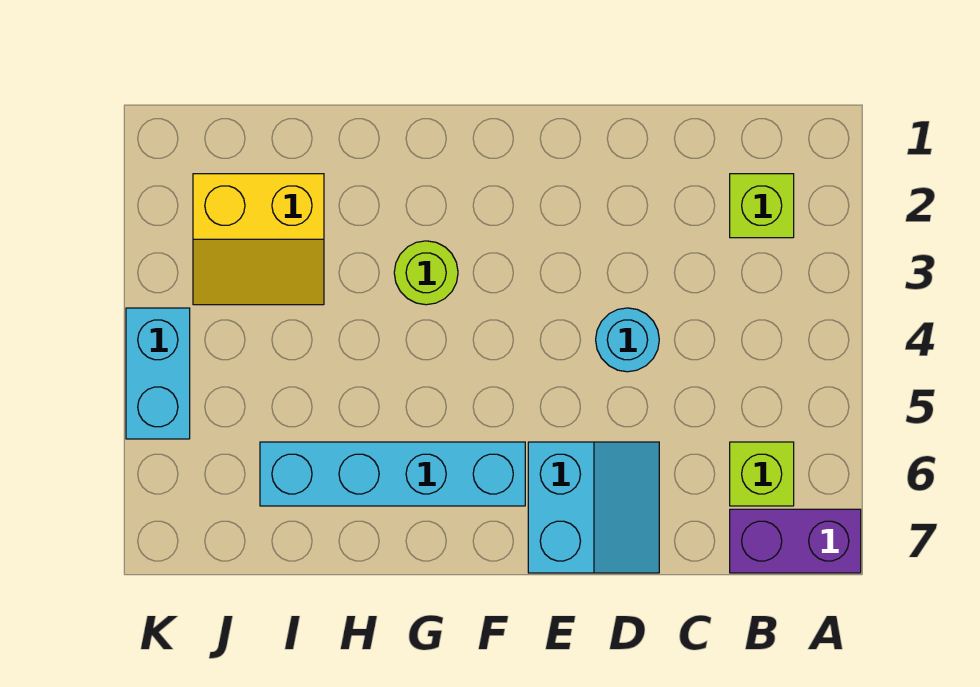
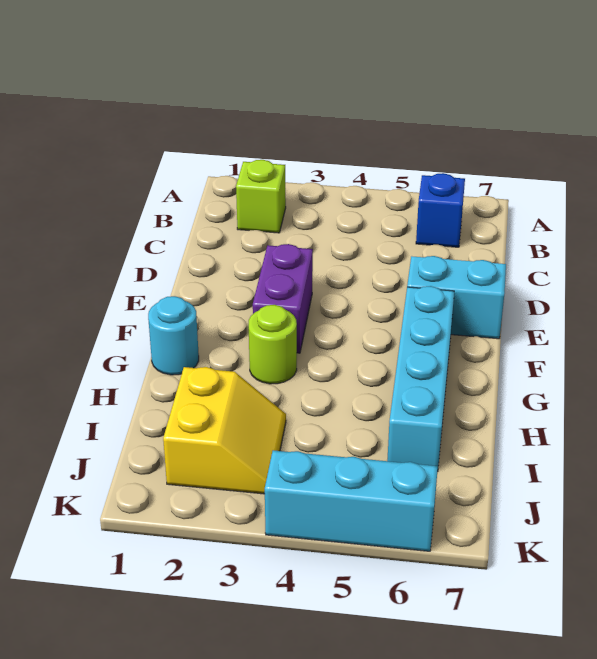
purple 1x2 brick [730,509,861,573] -> purple 1x2 brick moved to [253,244,313,353]
lime 1x1 brick [730,442,794,506] -> blue 1x1 brick [416,173,465,247]
cyan 1x1 round brick [596,308,659,372] -> cyan 1x1 round brick moved to [148,296,199,375]
cyan 1x2 brick [126,308,190,439] -> cyan 1x3 brick [265,450,438,551]

